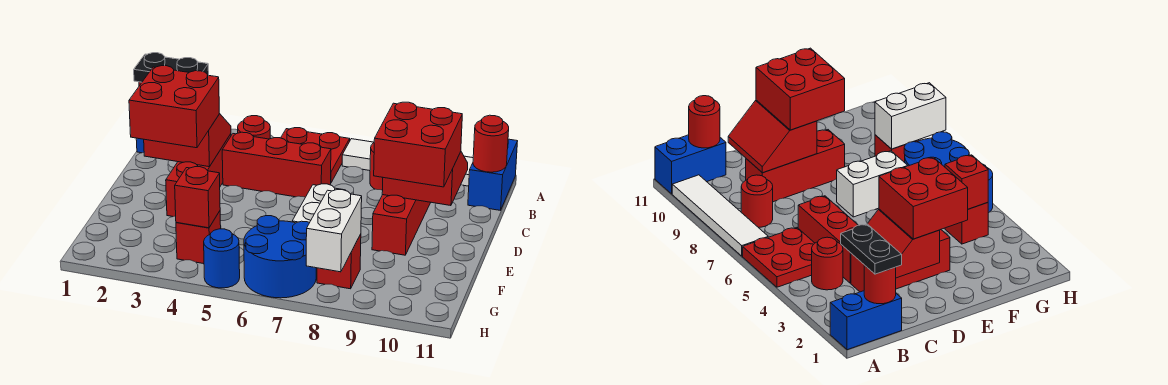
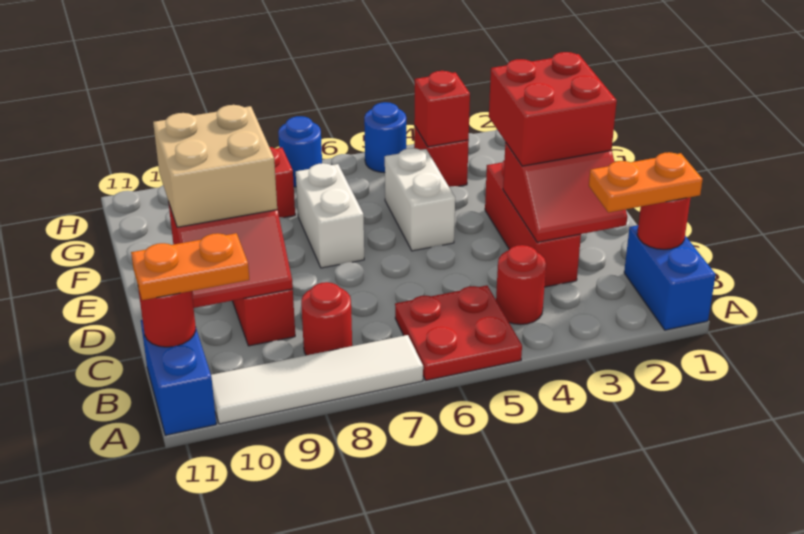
black 1x2 plate [134,53,209,82] -> orange 1x2 plate [589,152,703,213]
none -> orange 1x2 plate [131,233,249,300]
red 1x3 brick [222,132,331,197] -> none
red 2x2 brick [374,102,462,187] -> tan 2x2 brick [153,105,277,227]
blue 2x2 round brick [244,216,316,298] -> blue 1x1 round brick [278,116,322,187]
white 1x2 brick [306,190,362,272] -> white 1x2 brick moved to [385,148,455,251]

